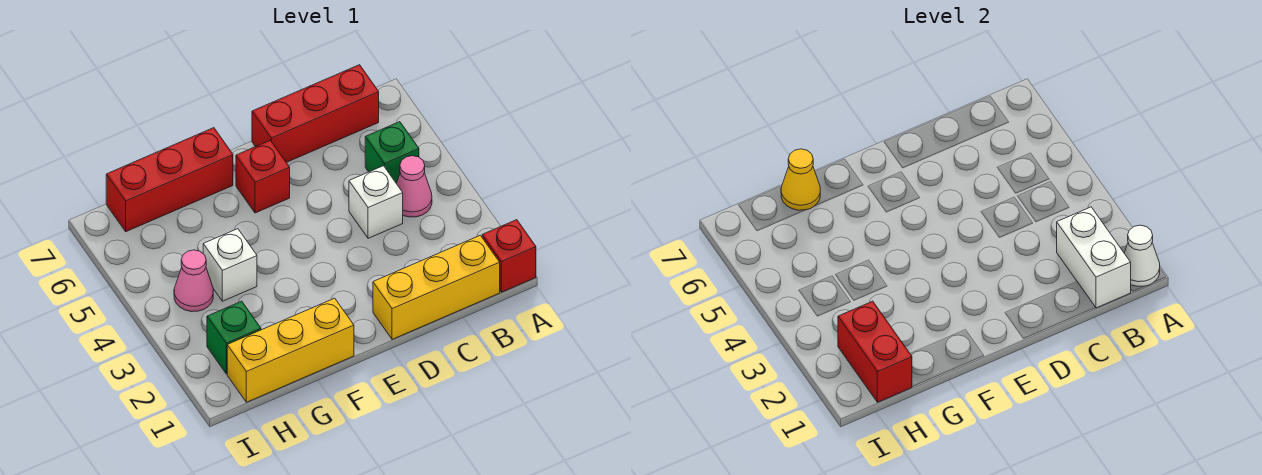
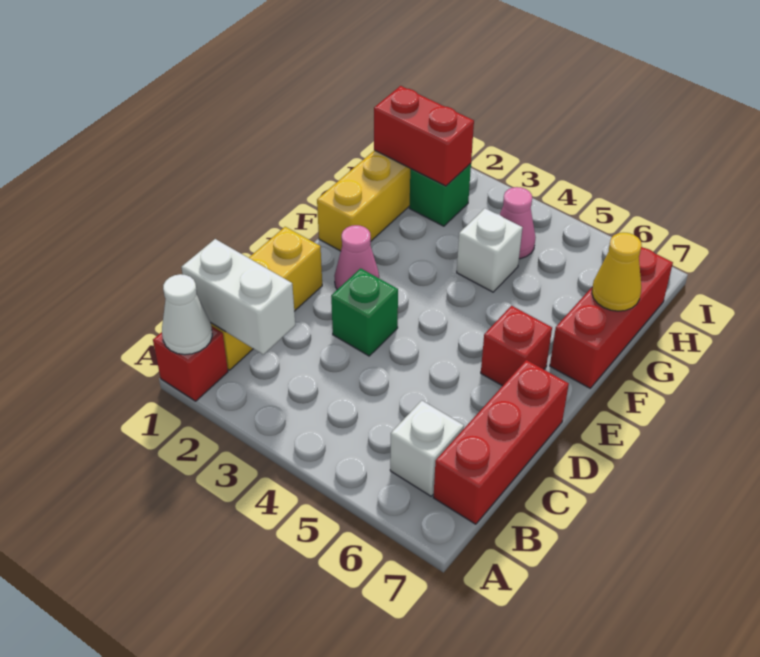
pink 1x1 cone [396,156,432,217] -> pink 1x1 cone moved to [334,225,379,290]
green 1x1 brick [365,122,419,183] -> green 1x1 brick moved to [331,268,398,356]
white 1x1 brick [349,166,403,238] -> white 1x1 brick moved to [390,401,464,496]

